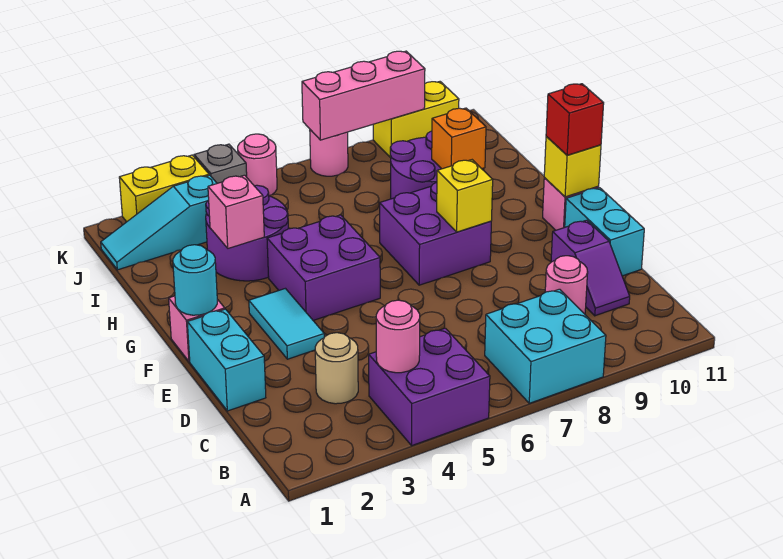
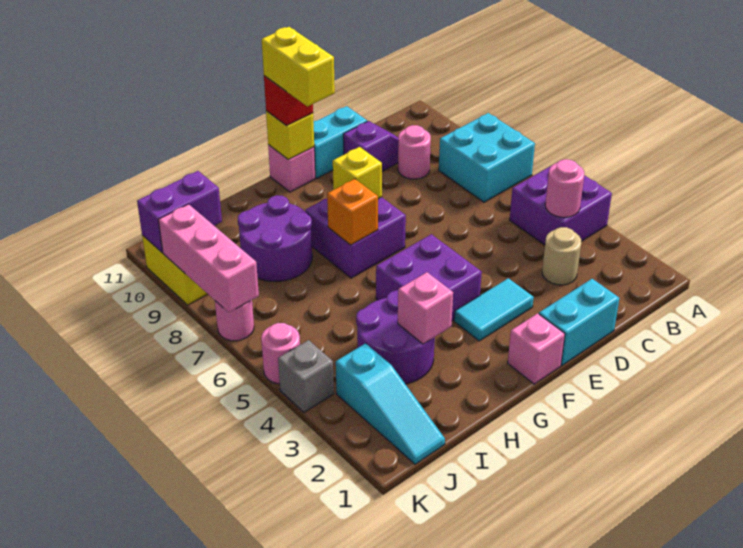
cyan 1x1 round brick [173,245,217,315] -> none
orange 1x1 brick [432,108,486,169] -> orange 1x1 brick moved to [327,179,378,245]
none -> purple 1x2 brick [137,171,222,252]
yellow 1x2 brick [119,155,209,222] -> yellow 1x2 brick moved to [262,27,335,106]

